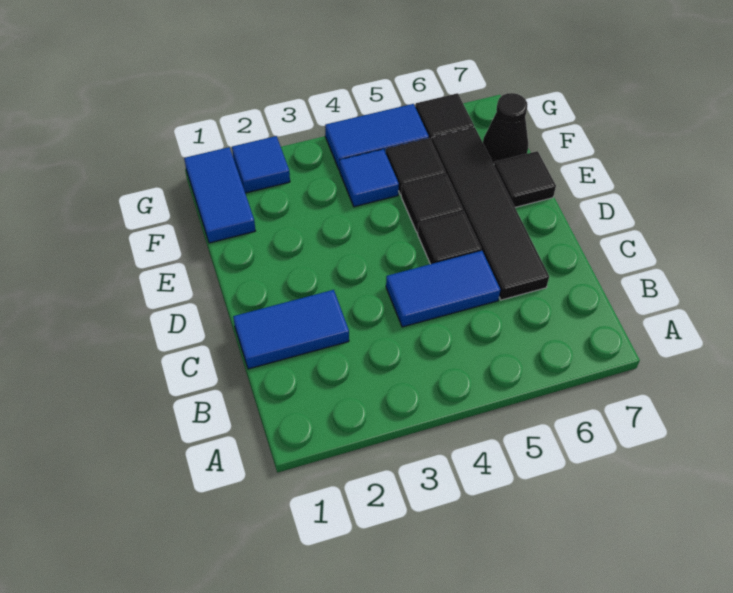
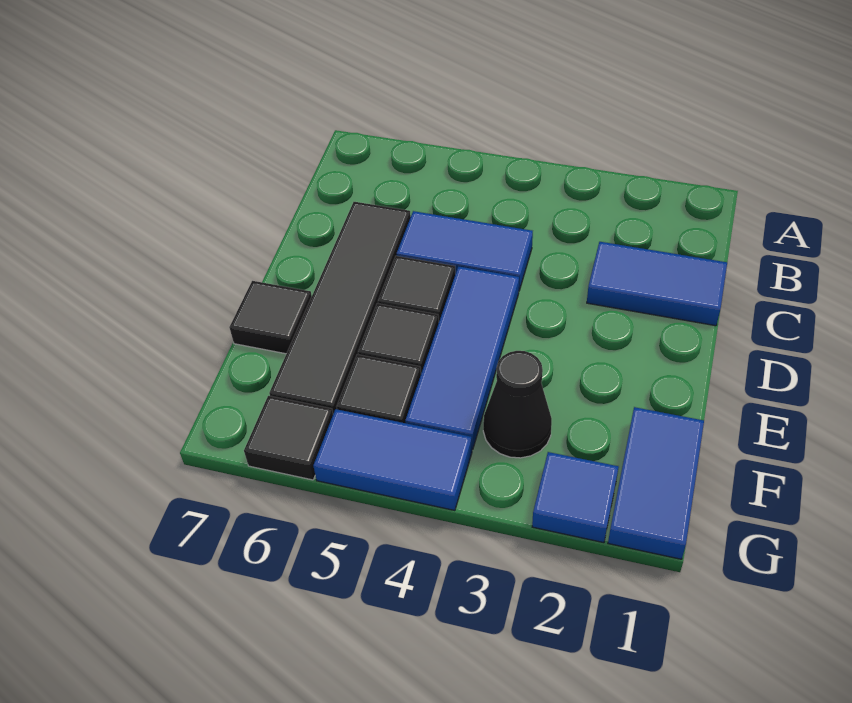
blue 1x1 tile [340,149,399,207] -> blue 1x3 tile [405,266,519,450]
black 1x1 cone [483,93,528,165] -> black 1x1 cone moved to [483,351,552,458]

